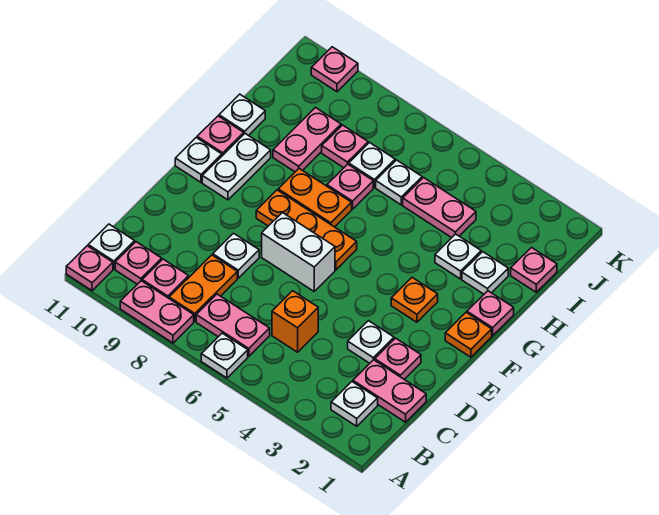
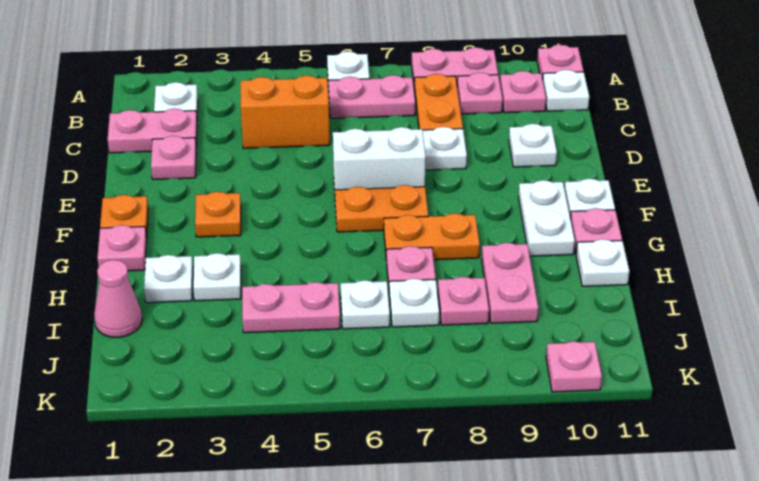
orange 1x1 brick [272,291,318,352] -> orange 1x2 brick [241,75,330,148]
white 1x1 plate [348,321,394,363] -> white 1x1 plate moved to [509,124,557,167]
orange 1x3 plate [256,190,357,270] -> orange 1x2 plate [335,185,428,232]
pink 1x1 plate [511,248,557,292] -> pink 1x1 cone [94,260,142,337]

